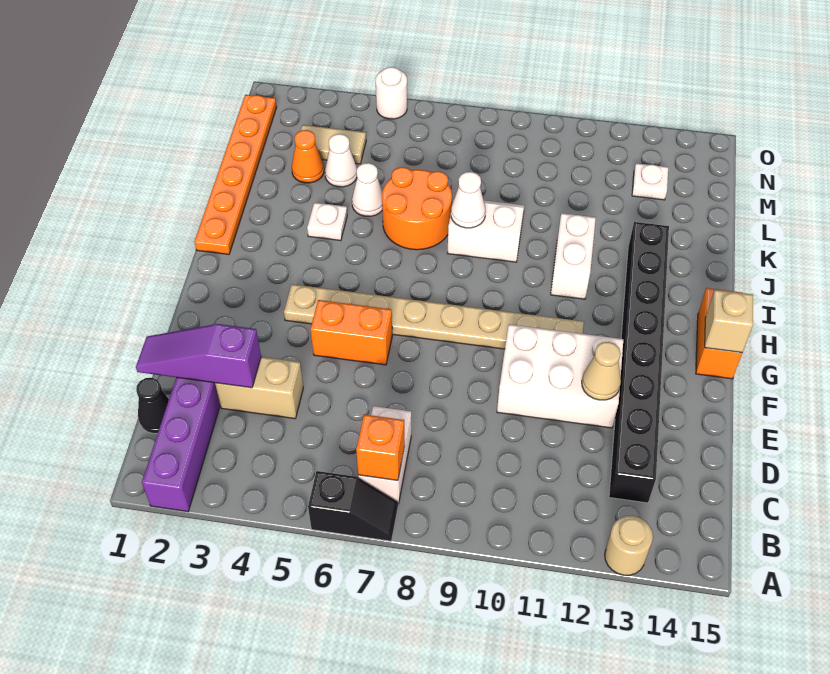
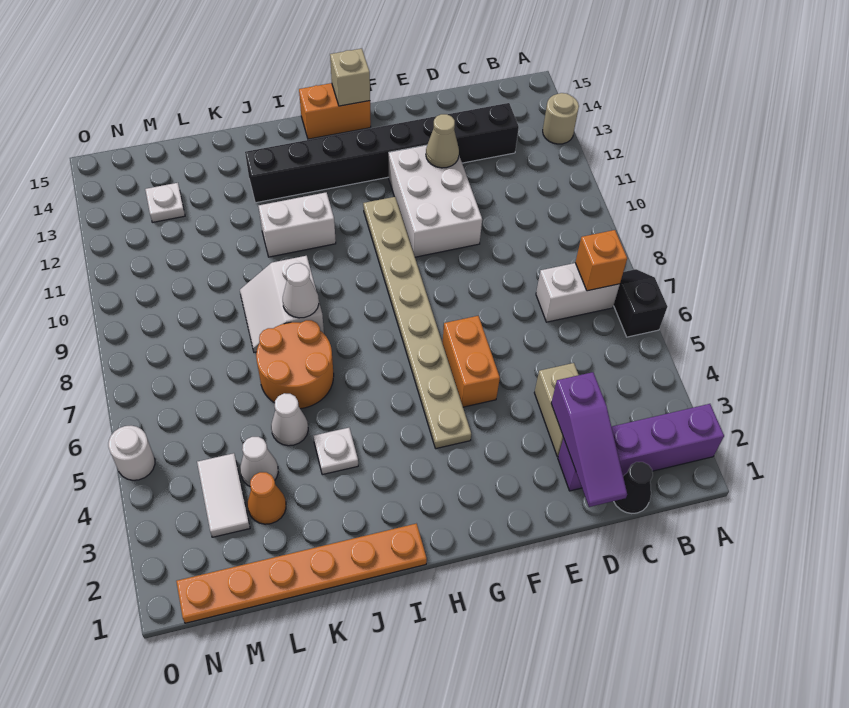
tan 1x2 tile [300,125,366,164] -> white 1x2 tile [197,453,250,537]

